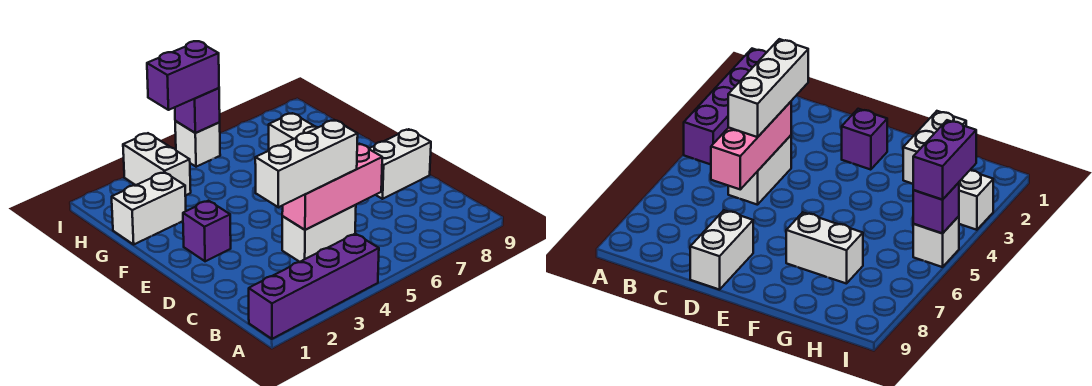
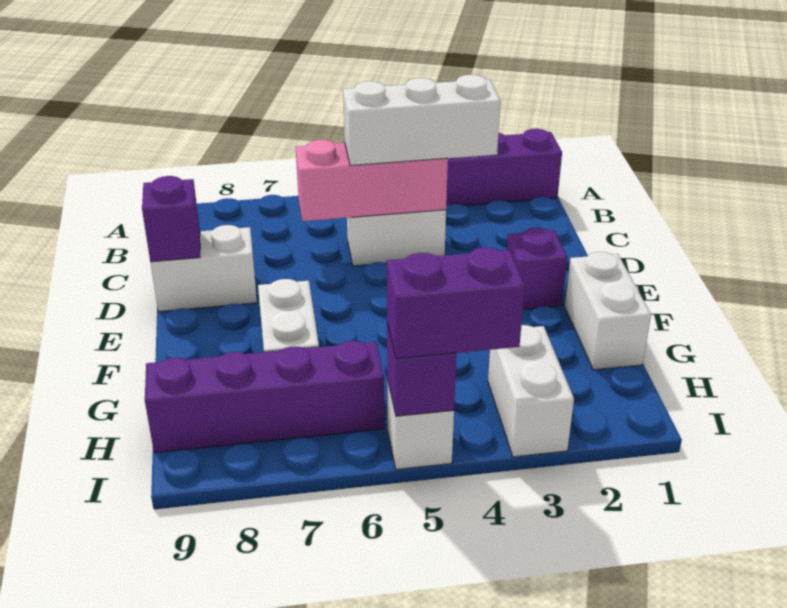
none -> purple 1x1 brick [142,176,200,262]
white 1x2 brick [112,172,186,244] -> white 1x2 brick turned to [565,252,651,370]
none -> purple 1x4 brick [145,341,384,453]

